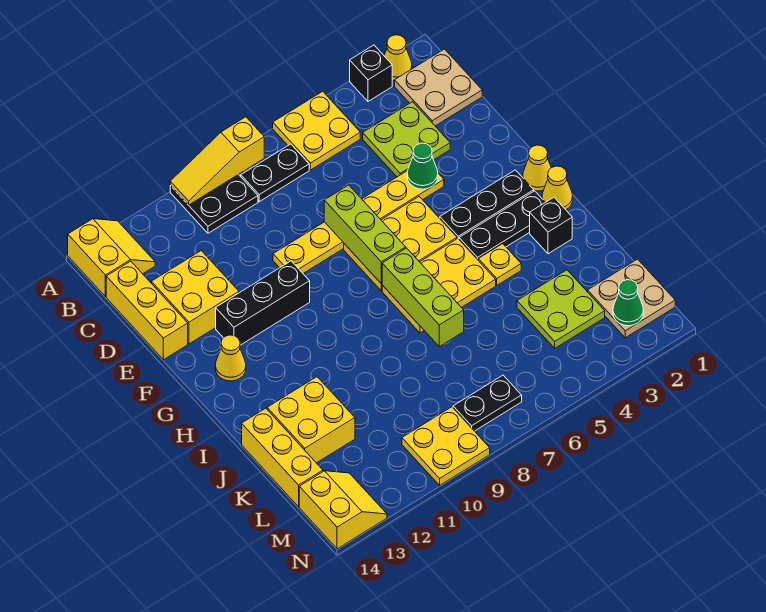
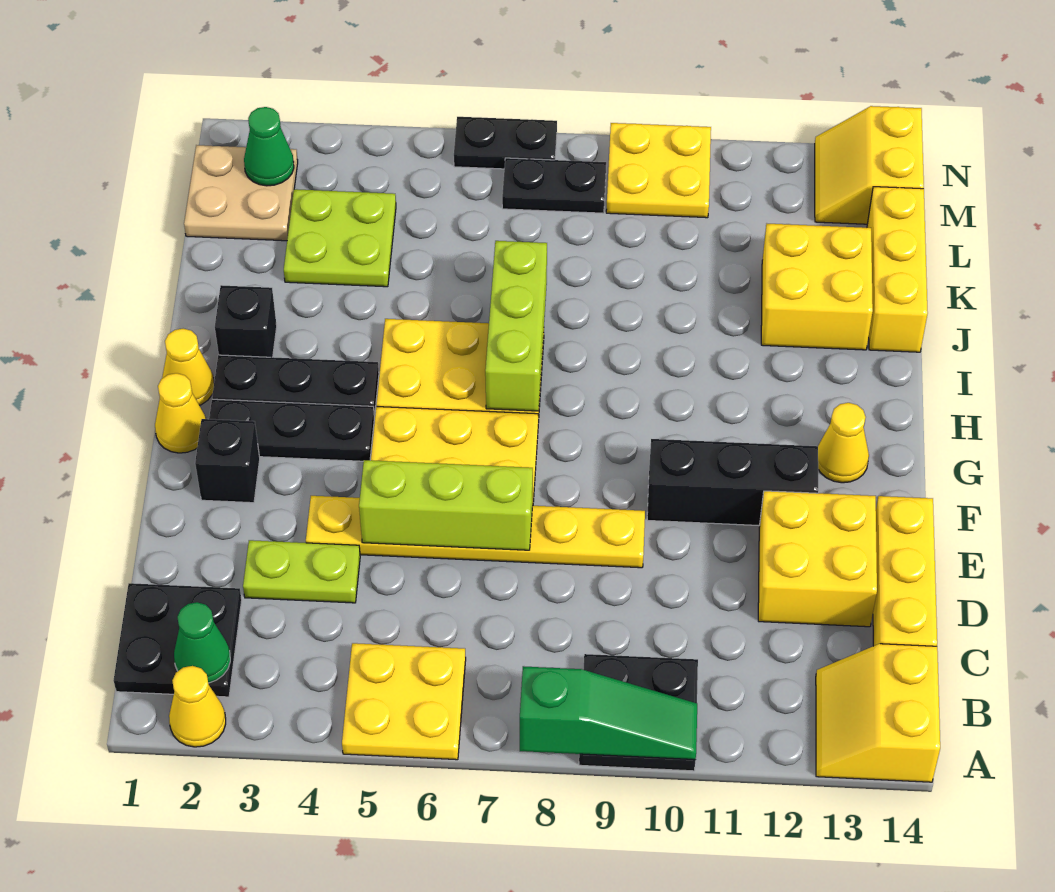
black 1x1 brick [350,45,392,101] -> black 1x1 brick moved to [195,419,260,503]
yellow 1x3 slope [170,117,264,205] -> green 1x3 slope [520,666,697,760]
tan 2x2 plate [395,49,482,126] -> black 2x2 plate [114,583,242,697]
black 1x2 plate [241,144,309,202] -> black 1x2 plate moved to [454,117,557,169]
lime 2x2 plate [363,102,450,177] -> lime 1x2 plate [243,540,360,603]
green 1x1 cone [407,143,438,189] -> green 1x1 cone moved to [174,602,230,683]
lime 1x3 brick [324,185,406,284] -> lime 1x3 brick turned to [359,460,533,550]
yellow 1x1 plate [478,244,521,285] -> none

